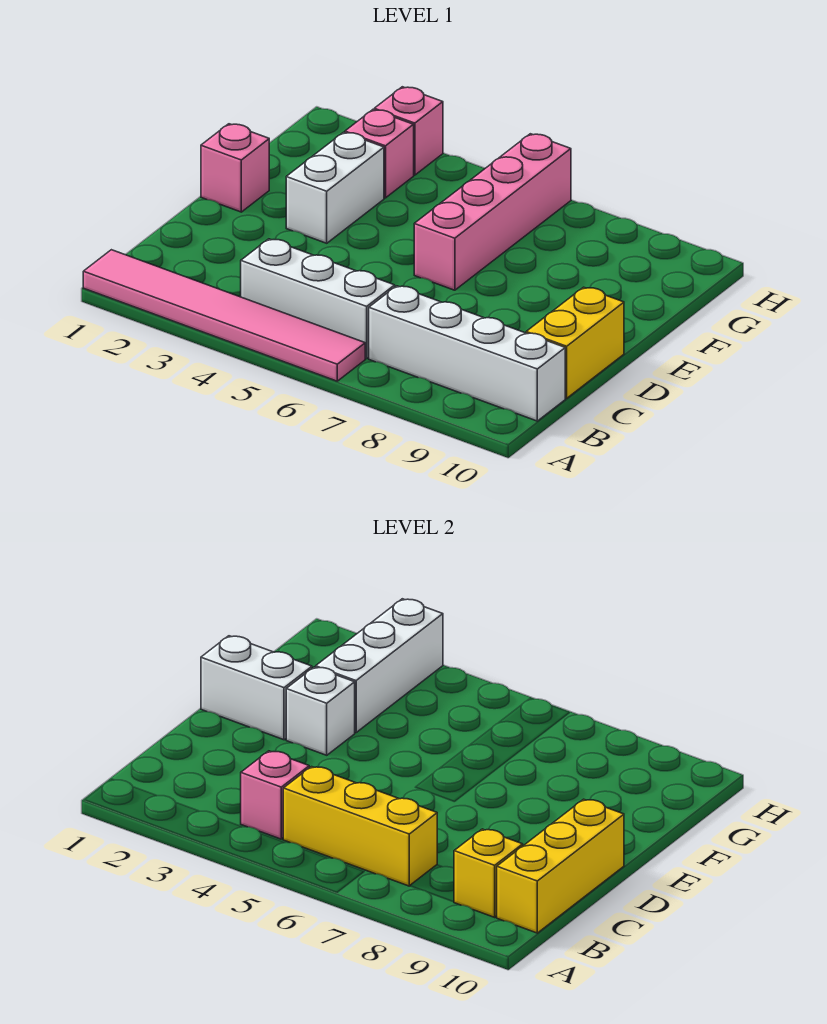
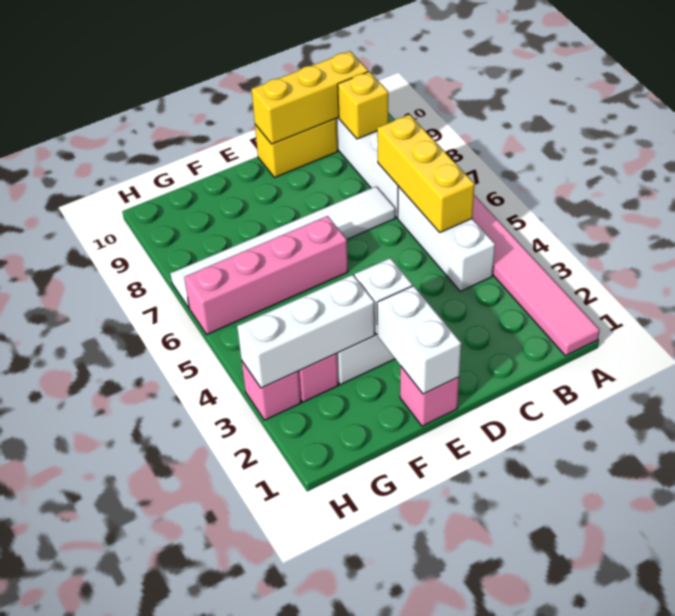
pink 1x1 brick [241,751,309,839] -> none
none -> white 1x6 tile [170,186,395,308]

